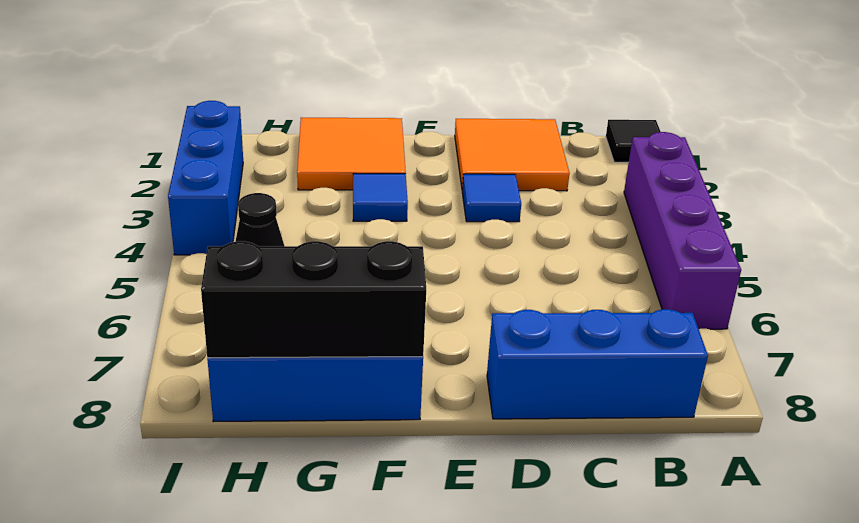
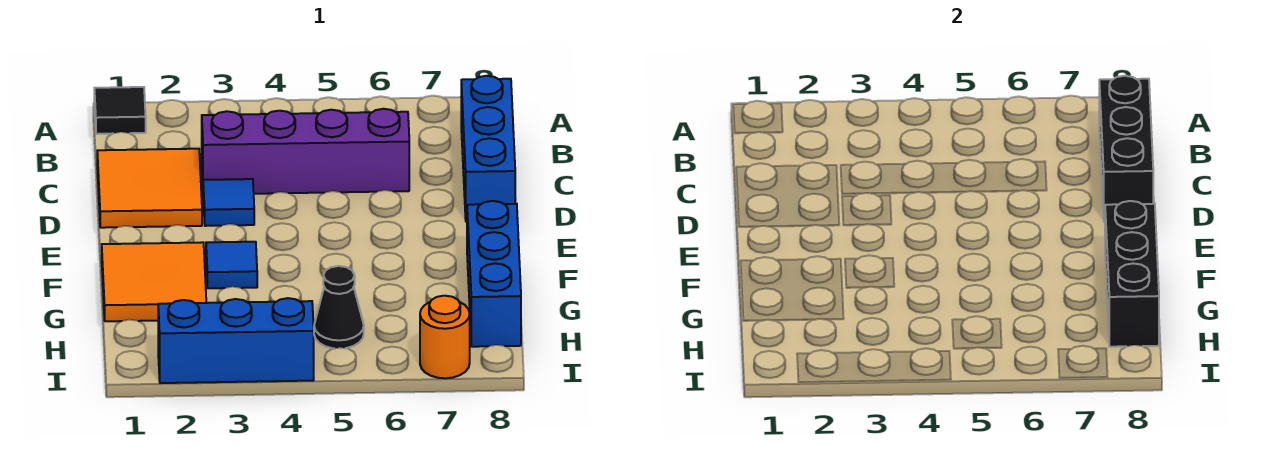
purple 1x4 brick [624,132,741,329] -> purple 1x4 brick moved to [202,109,409,194]
none -> black 1x3 brick [1099,76,1153,222]
none -> orange 1x1 round brick [420,296,470,378]

